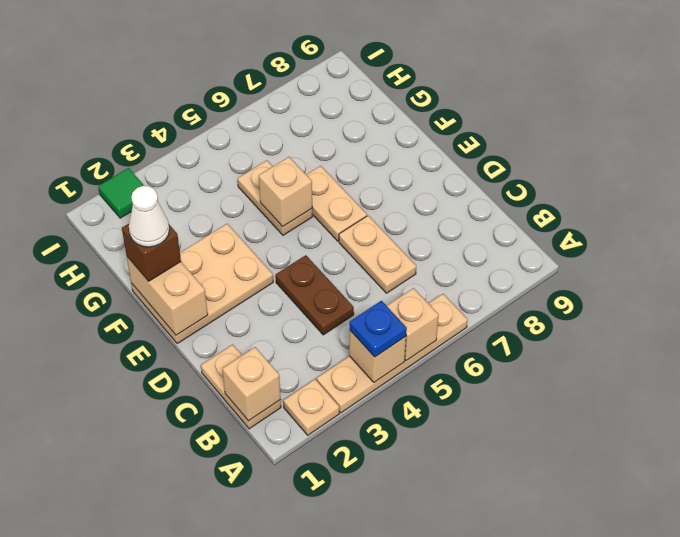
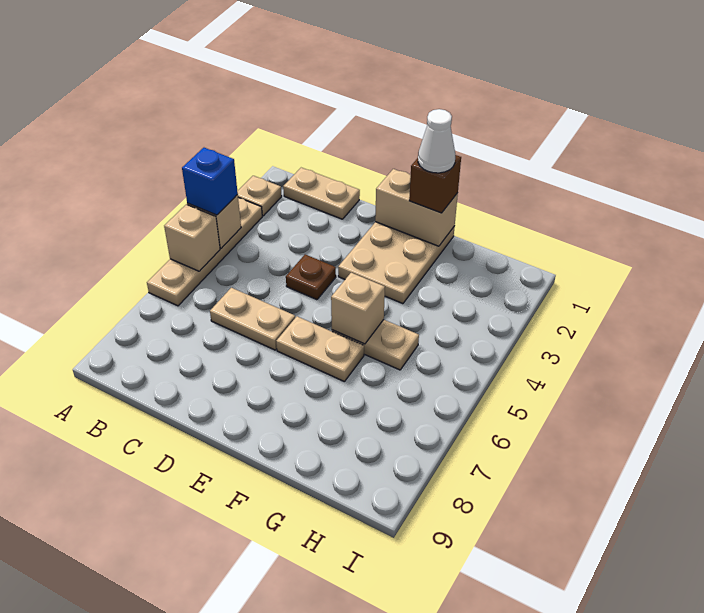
blue 1x1 plate [350,301,407,357] -> blue 1x1 brick [182,148,238,215]
tan 1x1 brick [222,347,281,421] -> none
brown 1x2 plate [276,255,354,335] -> brown 1x1 plate [286,254,336,300]
green 1x1 tile [98,168,144,218] -> none

